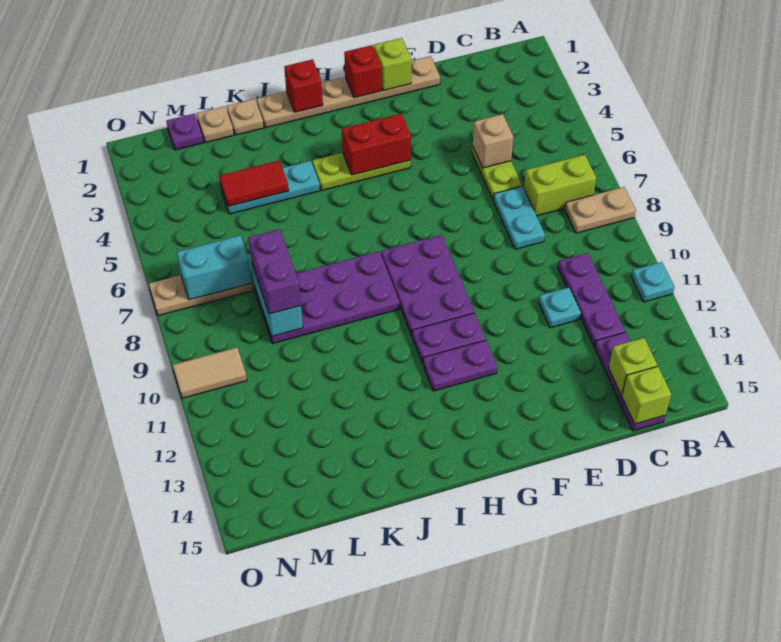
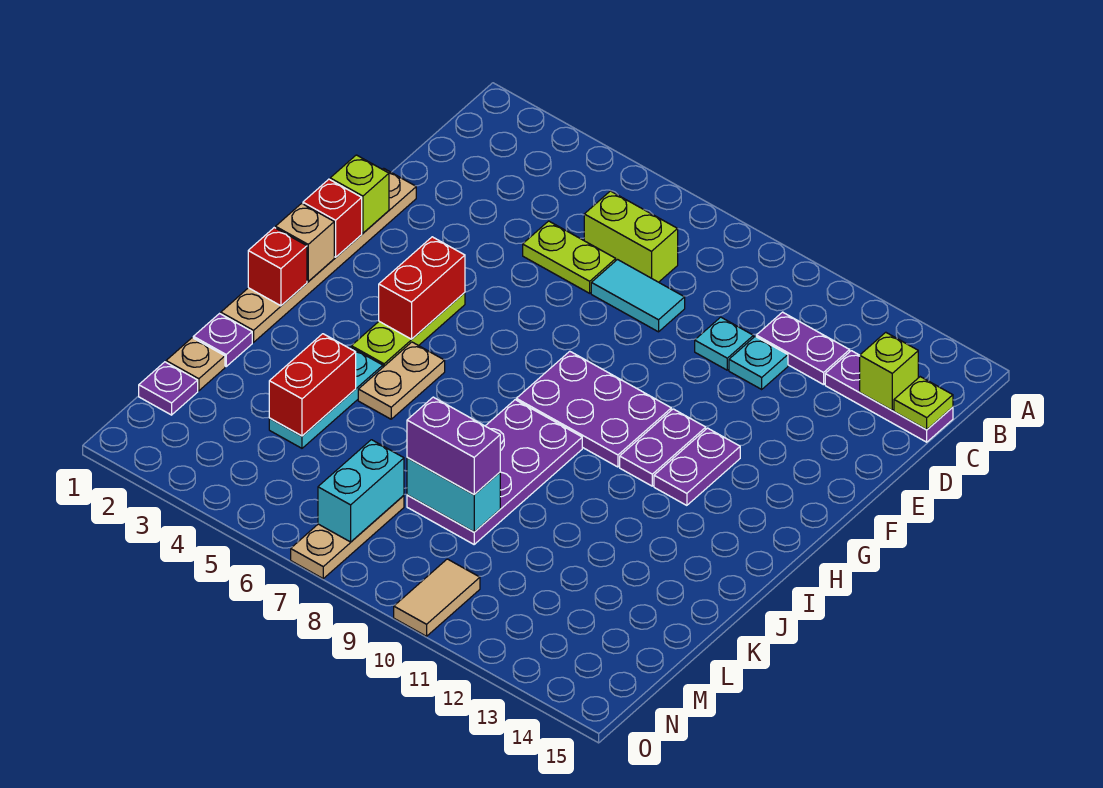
tan 1x2 plate [565,187,636,233] -> tan 1x2 plate moved to [358,342,445,419]
cyan 1x1 plate [631,262,674,302] -> cyan 1x1 plate moved to [695,317,753,370]
lime 1x2 brick [524,155,596,216] -> lime 1x2 brick turned to [584,191,678,282]
purple 1x3 plate [558,253,625,346] -> purple 1x2 plate [756,312,850,385]
lime 1x1 brick [622,366,671,424] -> lime 1x1 plate [894,377,953,430]
tan 1x1 brick [473,114,513,168] -> tan 1x1 brick moved to [276,203,334,282]
cyan 1x2 plate [493,186,545,249] -> cyan 1x2 tile [591,260,685,332]
tan 1x1 plate [227,99,264,135] -> purple 1x1 plate [193,314,252,366]
red 1x2 tile [219,160,289,206] -> red 1x2 brick [269,334,356,436]

